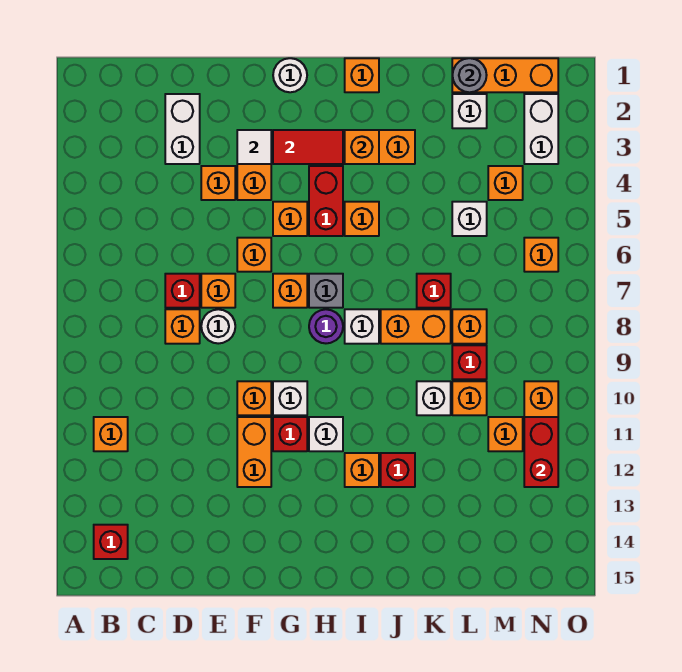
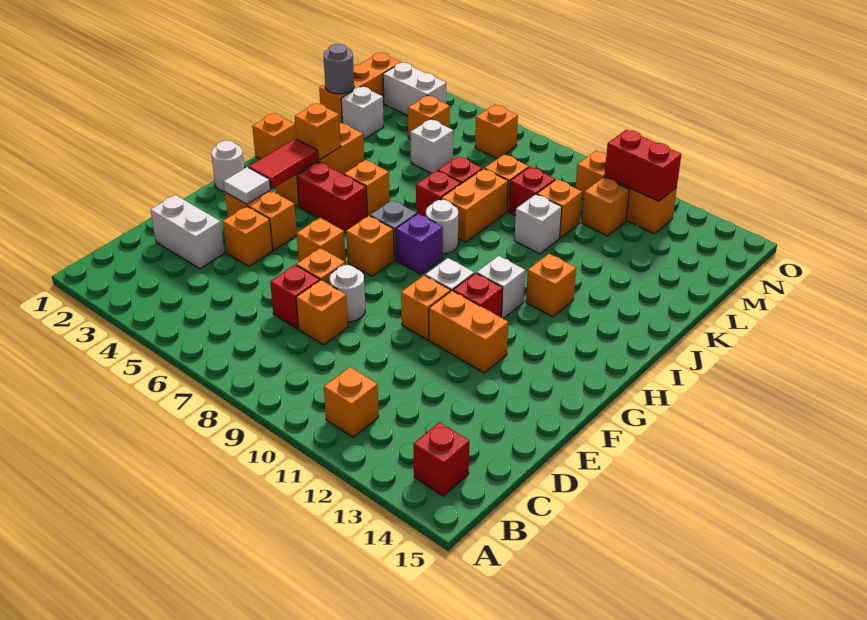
orange 1x1 brick [273,202,307,236] -> none
purple 1x1 round brick [309,309,343,343] -> purple 1x1 brick [396,214,443,274]
white 1x1 brick [345,309,379,344] -> white 1x1 round brick [426,200,458,254]
red 1x1 brick [381,453,415,487] -> red 1x1 brick moved to [416,171,461,217]

